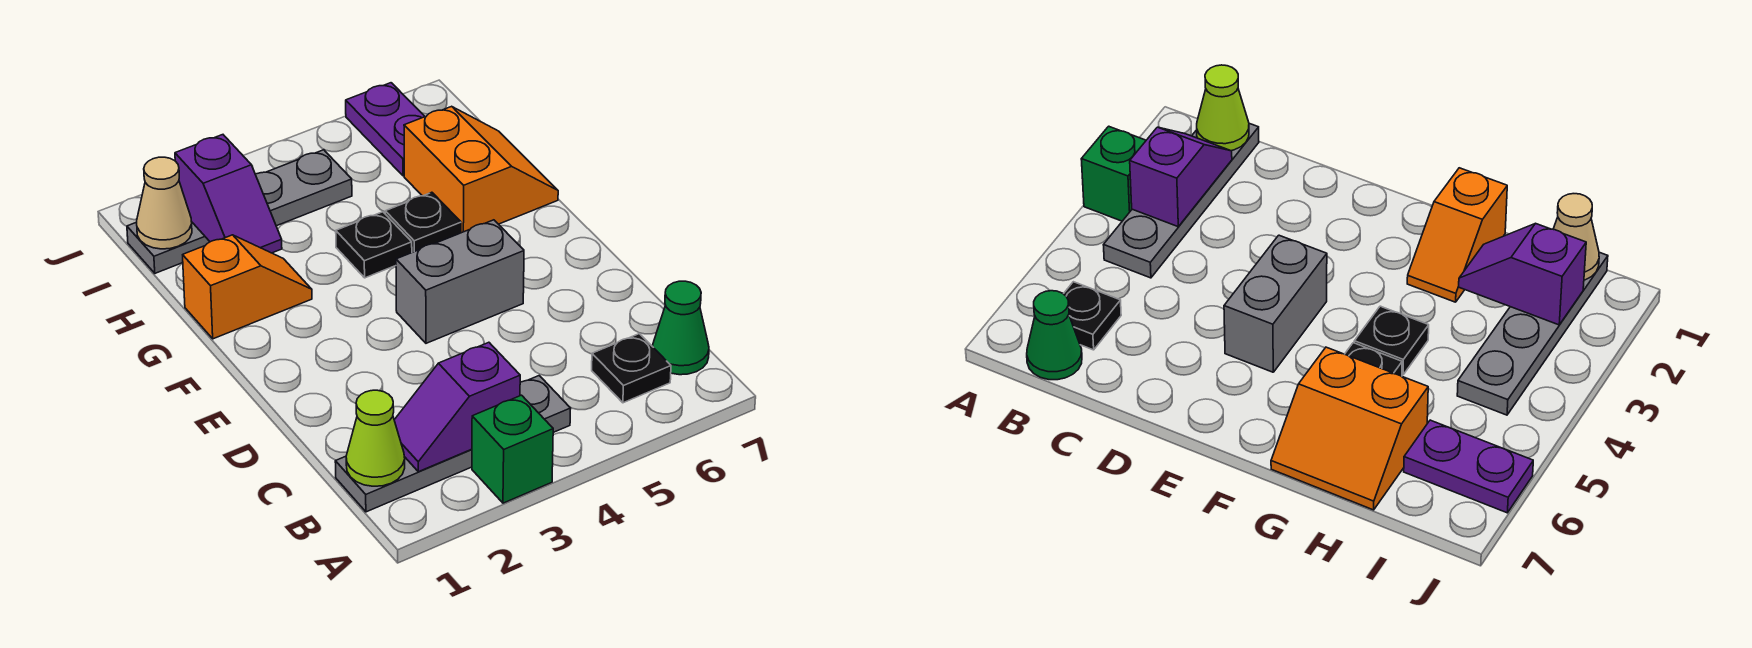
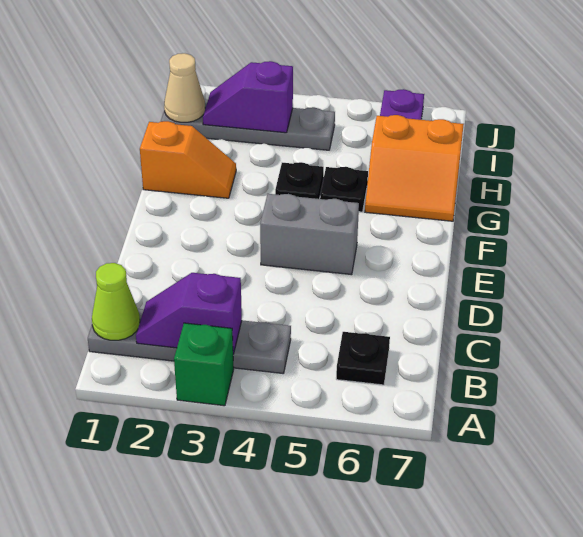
green 1x1 cone [652,281,709,375] -> none
orange 2x2 slope [404,106,558,233] -> orange 2x2 slope turned to [365,115,464,221]
purple 1x2 slope [175,135,282,253] -> purple 1x2 slope turned to [203,61,293,133]

